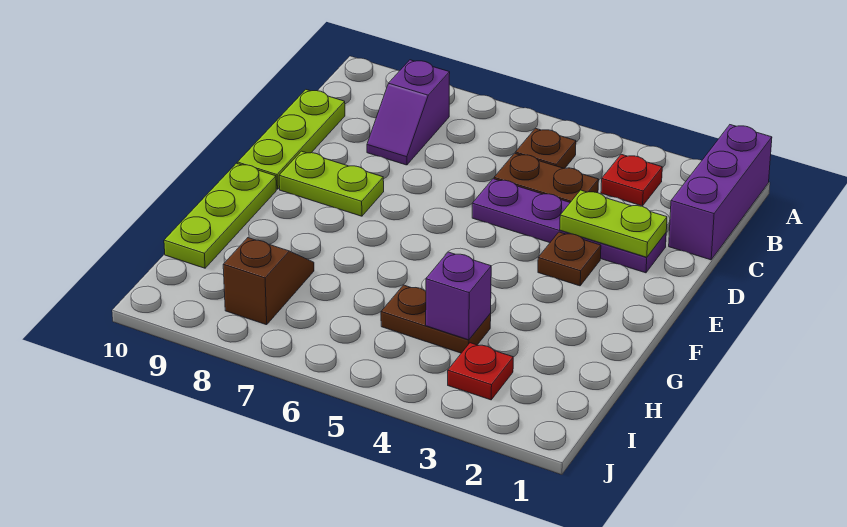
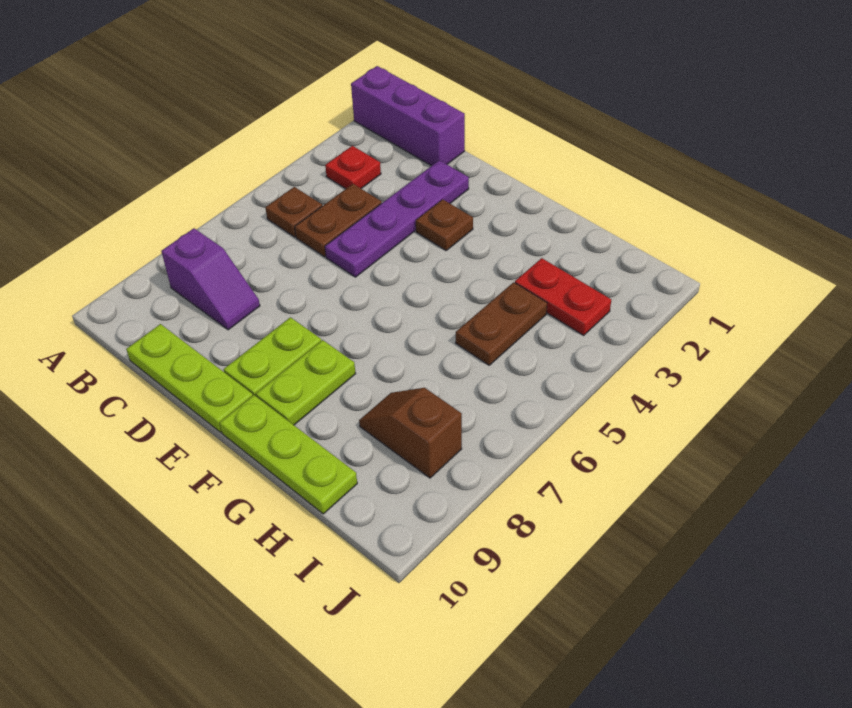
lime 1x2 plate [560,190,667,257] -> lime 1x2 plate moved to [256,340,356,425]
purple 1x1 brick [426,252,491,340] -> none
red 1x1 plate [448,343,513,400] -> red 1x2 plate [515,258,611,335]

